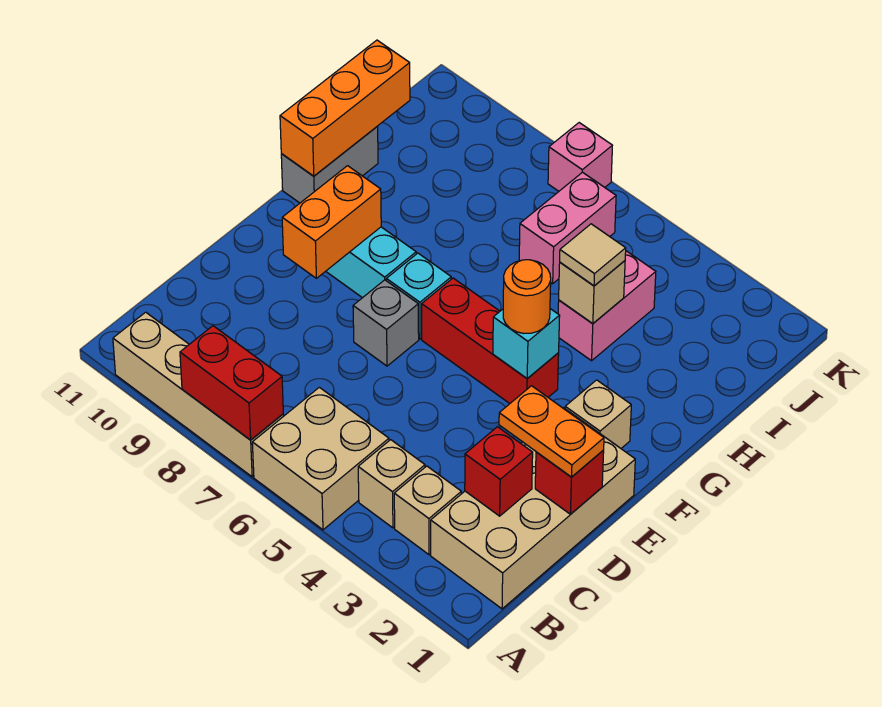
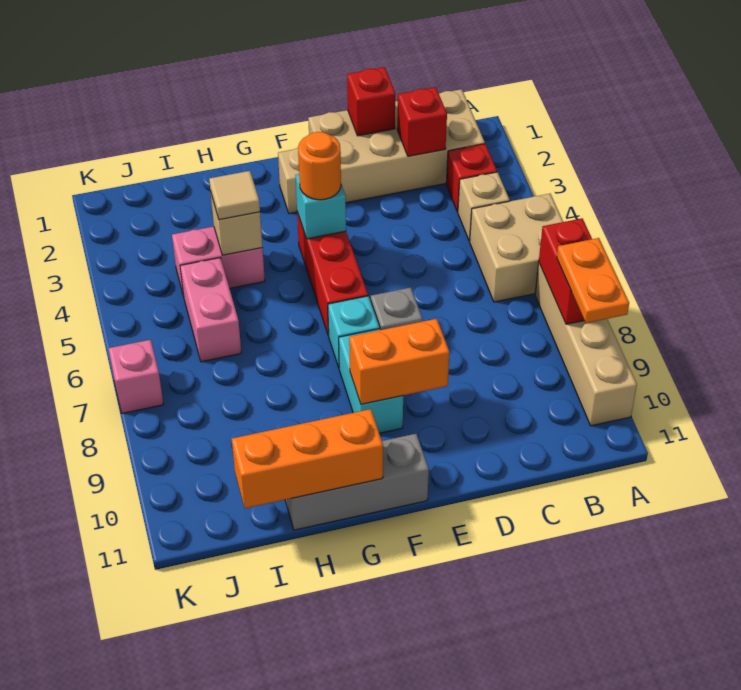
tan 1x1 brick [394,466,461,555] -> red 1x1 brick [446,144,497,212]
orange 1x2 plate [499,386,604,477] -> orange 1x2 plate moved to [557,238,629,323]
grey 1x2 brick [281,127,378,203] -> grey 1x3 brick [285,434,429,530]
pink 1x2 brick [519,172,616,284] -> pink 1x2 brick turned to [180,258,241,362]

